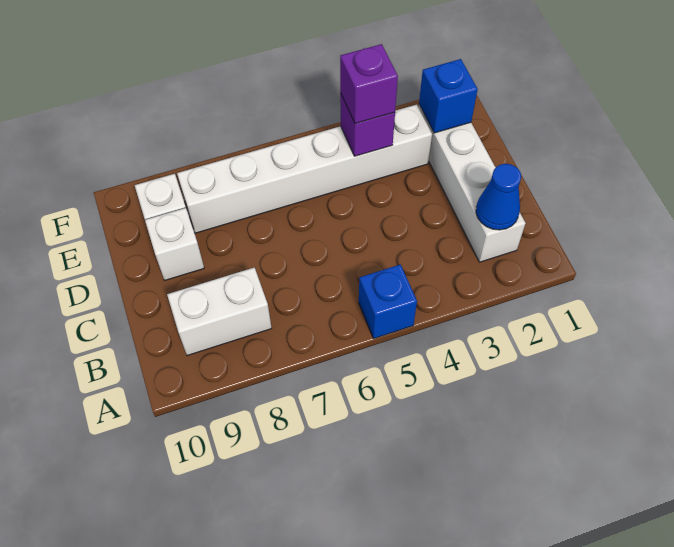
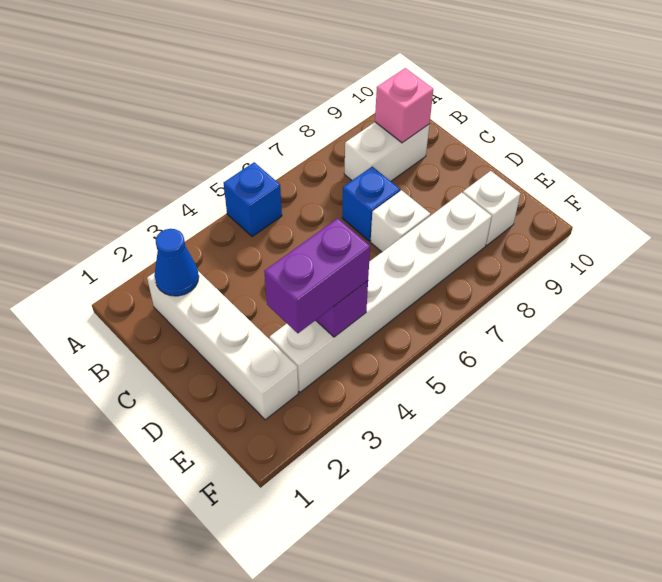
none -> pink 1x1 brick [375,68,433,143]
white 1x1 brick [145,208,204,280] -> white 1x1 brick moved to [371,190,430,252]
blue 1x1 brick [419,59,478,133] -> blue 1x1 brick moved to [342,167,400,241]
purple 1x1 brick [340,44,398,123] -> purple 1x2 brick [264,218,370,333]

